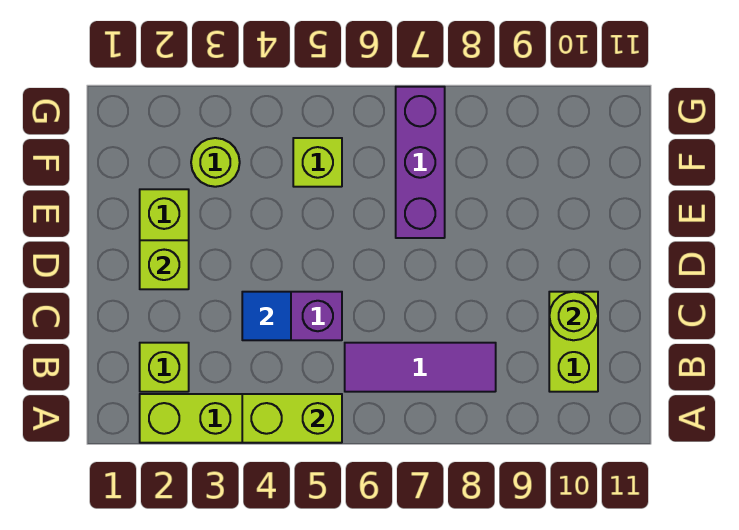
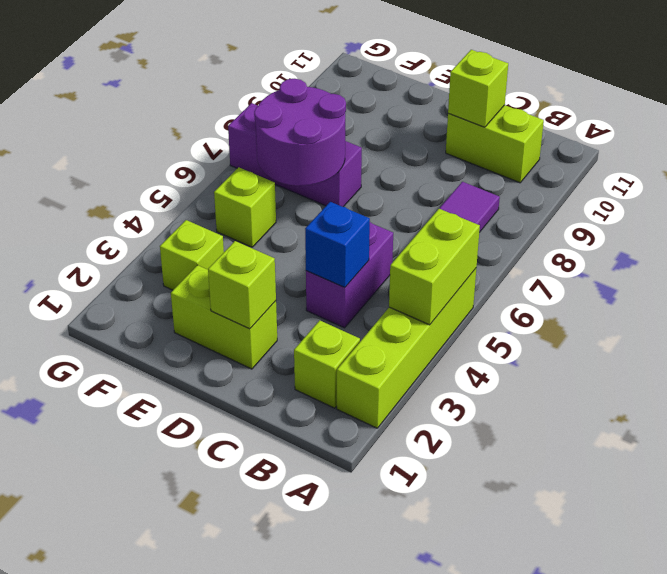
blue 1x1 tile [242,292,291,340] -> blue 1x1 brick [305,202,370,287]
lime 1x1 round brick [549,292,598,340] -> lime 1x1 brick [448,50,508,127]
none -> purple 2x2 round brick [254,79,346,186]
lime 1x1 round brick [191,138,240,187] -> lime 1x1 brick [160,220,224,290]

